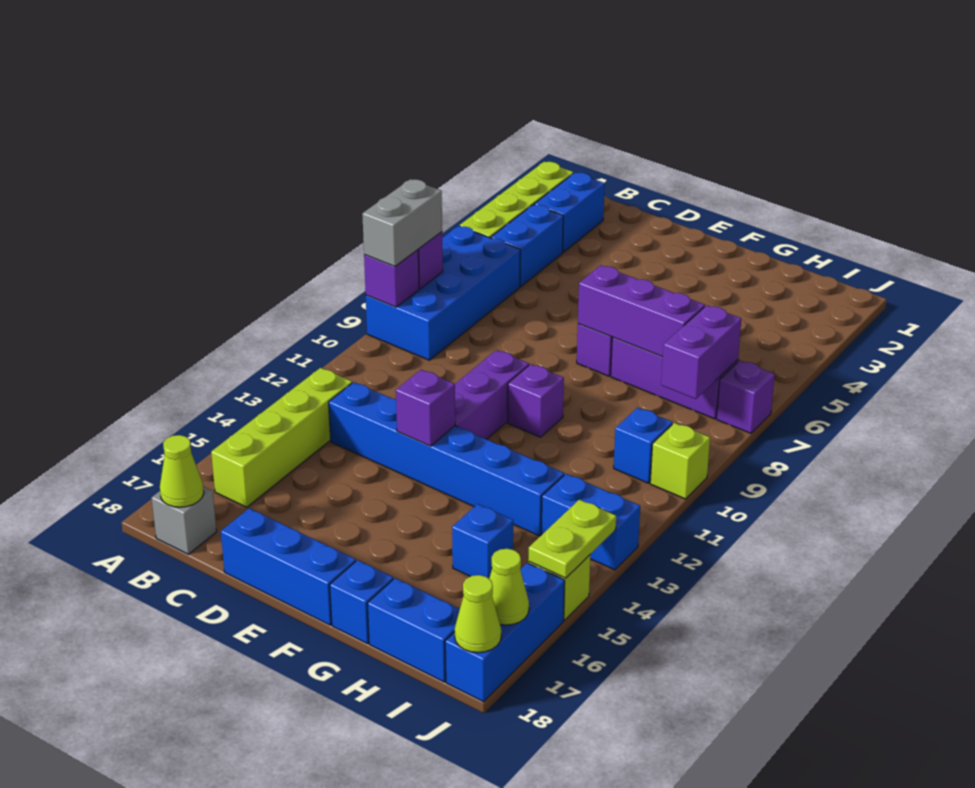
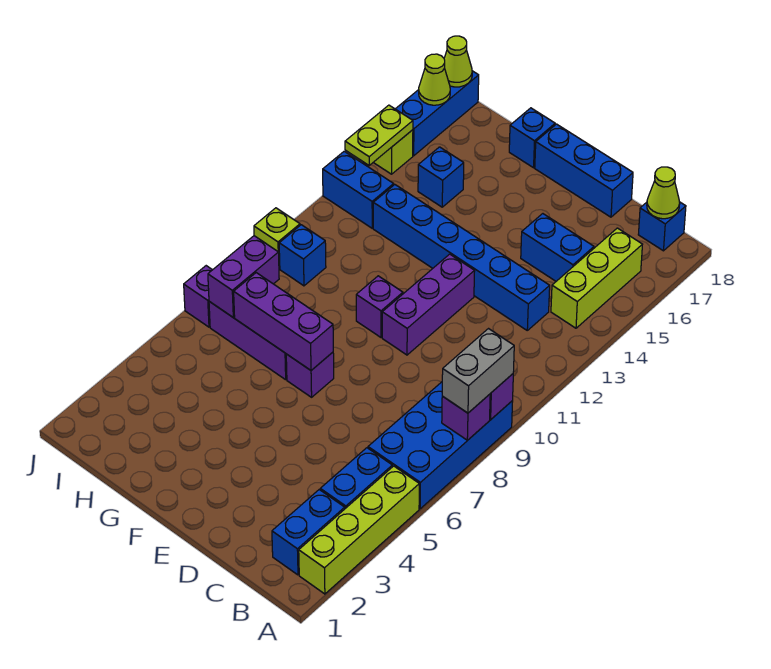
lime 1x4 brick [211,368,352,507] -> lime 1x3 brick [551,228,642,328]
grey 1x1 brick [152,486,217,554] -> blue 1x1 brick [638,202,686,251]
purple 1x1 brick [396,370,455,446] -> none
blue 1x2 brick [367,578,460,682] -> blue 1x2 brick moved to [521,214,594,281]

